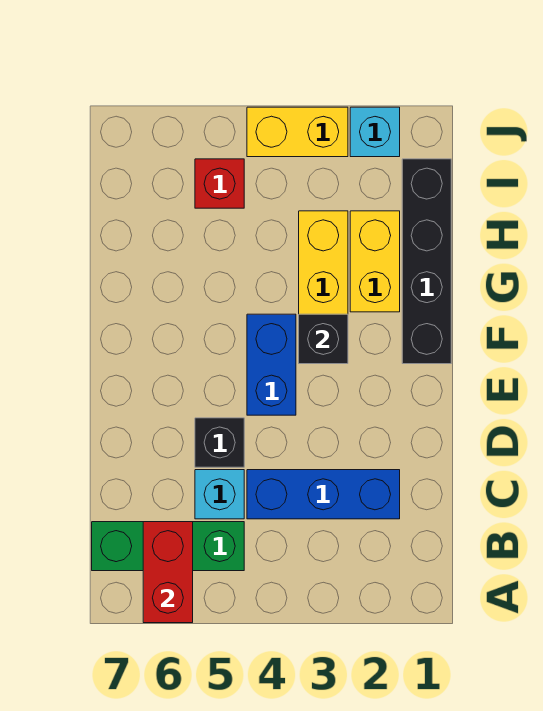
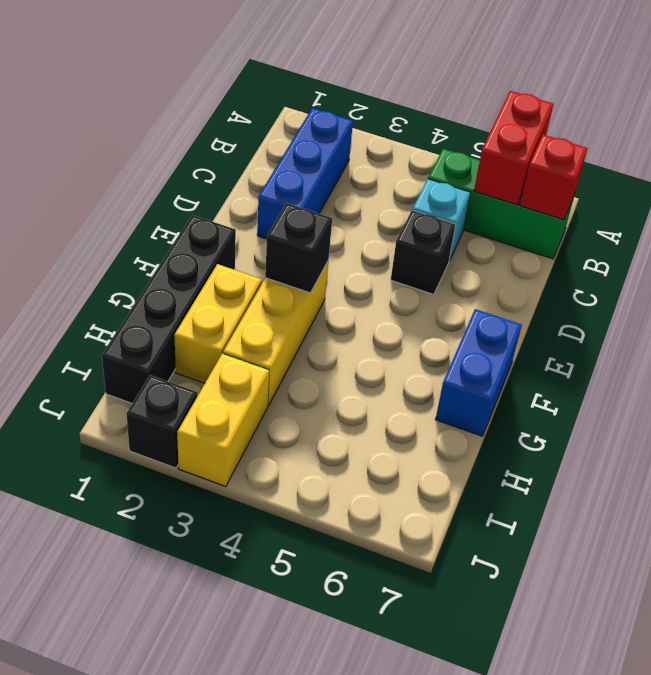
blue 1x3 brick [247,470,400,519] -> blue 1x3 brick turned to [257,108,353,239]
blue 1x2 brick [247,314,296,415] -> blue 1x2 brick moved to [435,309,522,436]
red 1x1 brick [195,159,244,208] -> red 1x1 brick moved to [520,135,587,219]
cyan 1x1 brick [350,107,400,157] -> black 1x1 brick [127,375,197,468]
yellow 1x2 brick [247,107,348,157] -> yellow 1x2 brick turned to [177,354,269,487]

